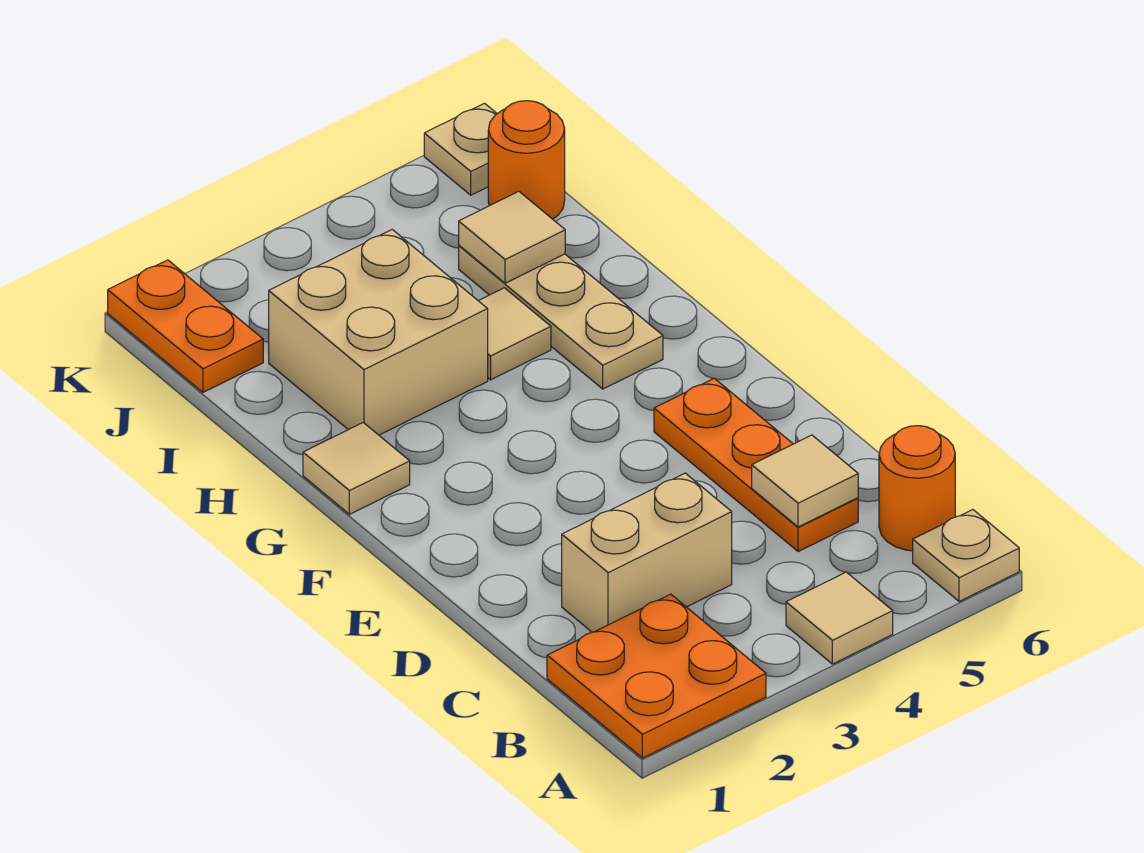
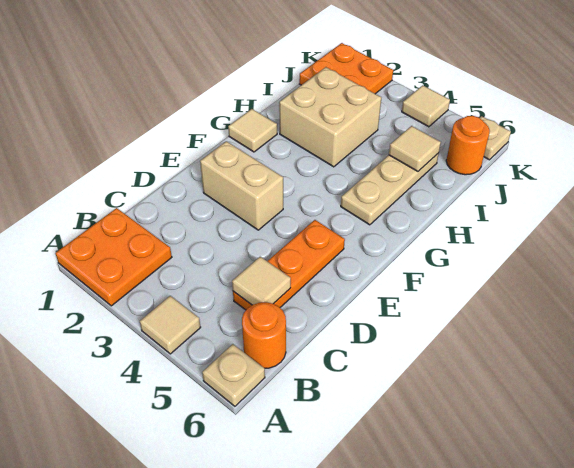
tan 1x2 brick [562,473,732,632] -> tan 1x2 brick moved to [200,141,283,230]
tan 1x1 tile [479,288,551,380] -> tan 1x1 tile moved to [402,85,450,127]
orange 1x2 plate [108,260,263,392] -> orange 2x2 plate [299,43,393,94]

